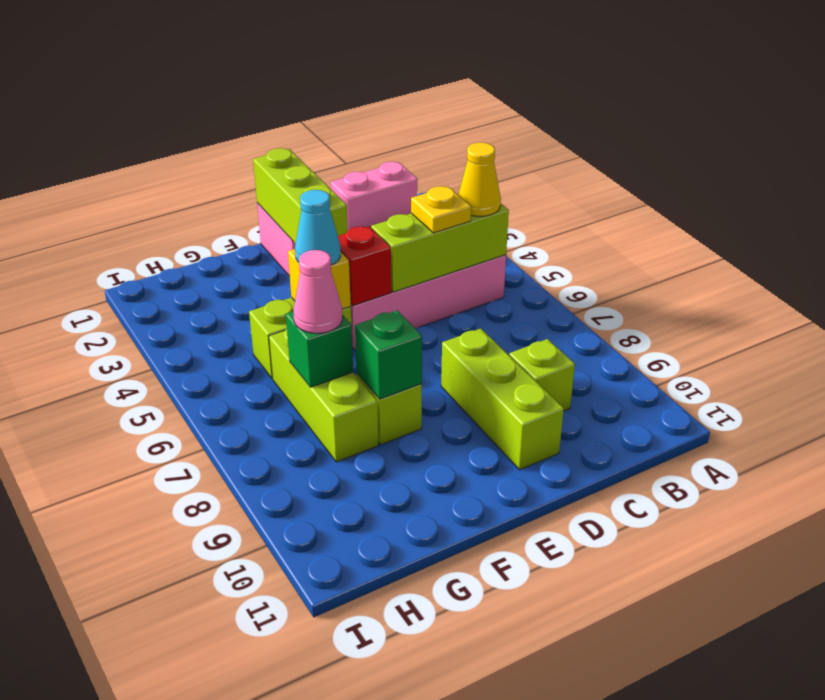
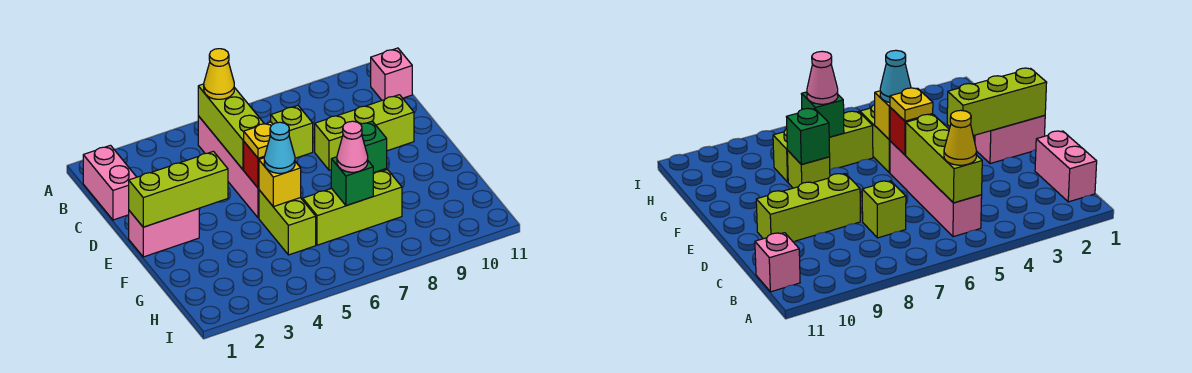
none -> pink 1x1 brick [371,48,412,100]
yellow 1x1 plate [411,186,471,233] -> yellow 1x1 plate moved to [244,122,273,158]
lime 1x1 brick [509,339,575,411] -> lime 1x1 brick moved to [271,106,313,158]

